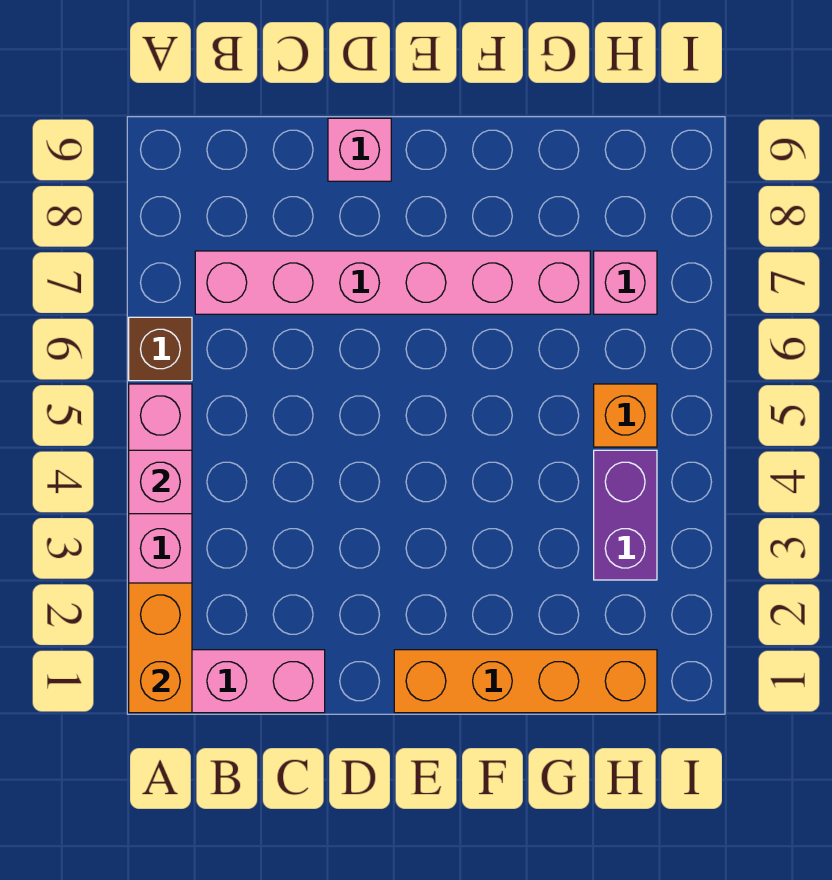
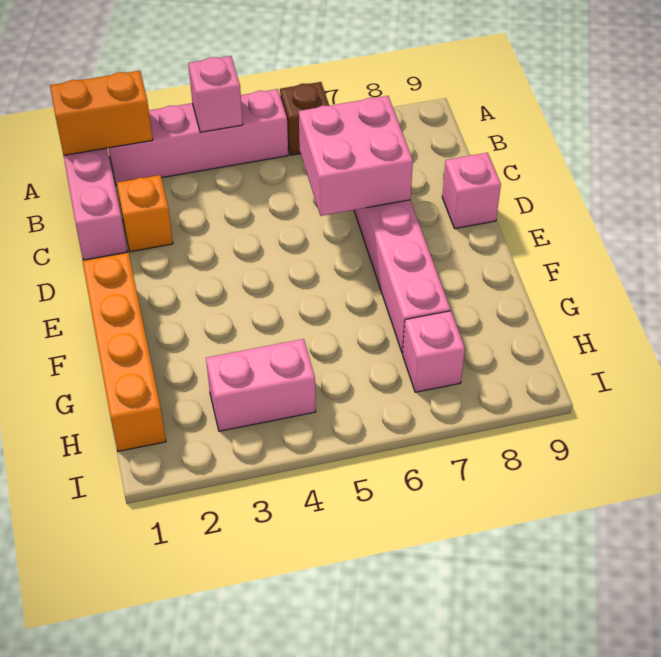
none -> pink 2x2 brick [299,96,413,216]
purple 1x2 brick [594,450,657,580] -> pink 1x2 brick [206,339,316,431]
orange 1x1 brick [594,384,657,447] -> orange 1x1 brick moved to [117,175,173,252]

